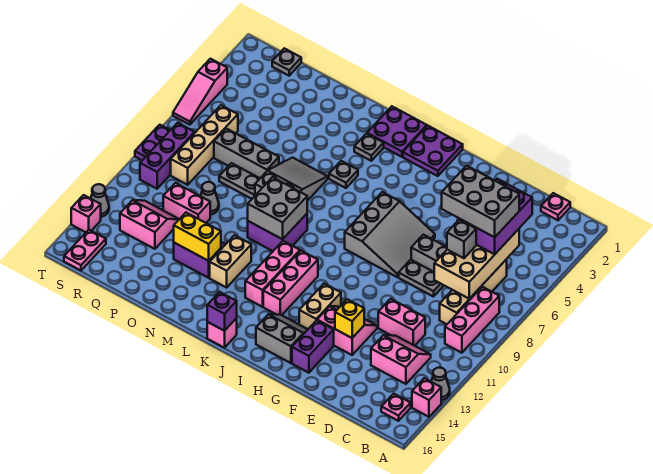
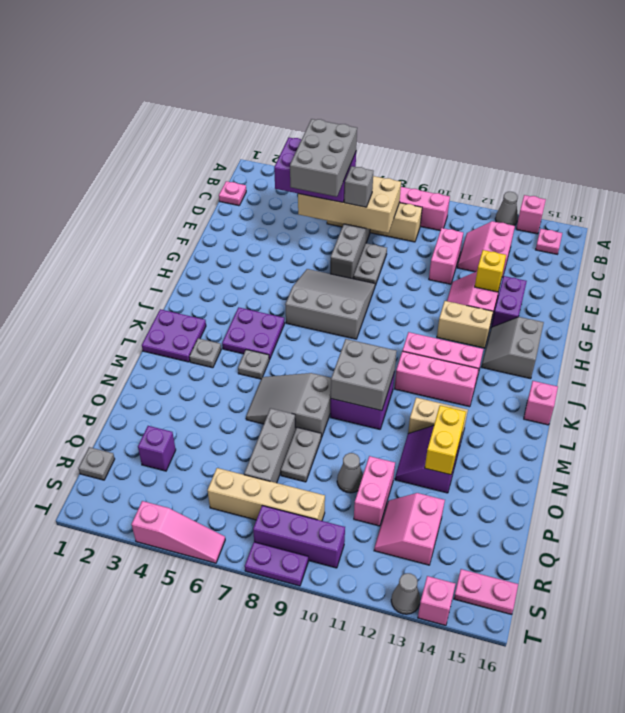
purple 1x2 brick [292,320,334,373] -> purple 1x2 brick turned to [491,276,527,327]
purple 2x2 plate [403,126,463,176] -> purple 2x2 plate moved to [222,307,285,360]
purple 1x1 brick [207,292,237,331] -> purple 1x1 brick moved to [138,426,176,471]

